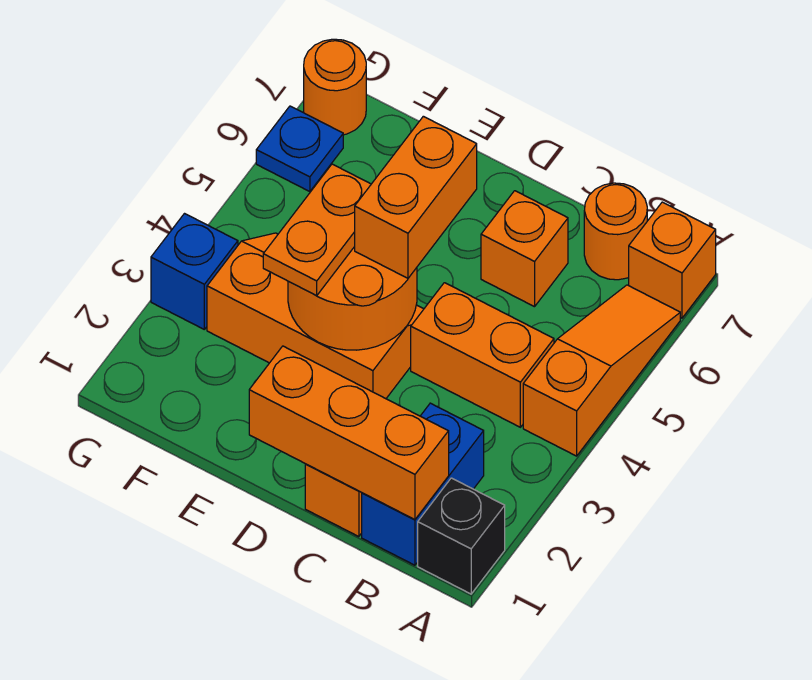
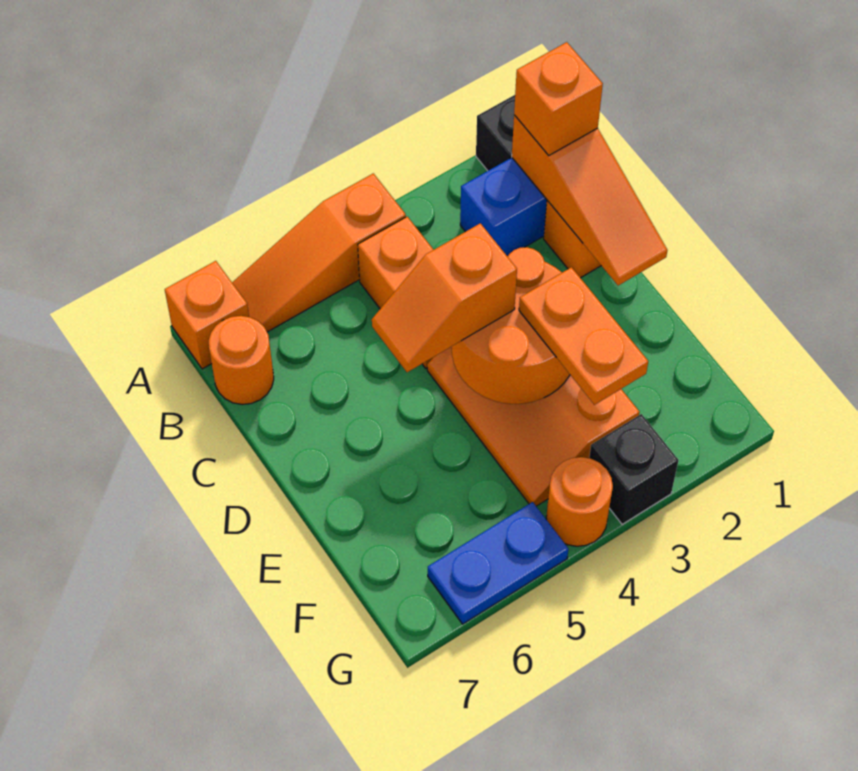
orange 1x3 brick [249,346,449,520] -> orange 1x3 slope [512,115,668,286]
orange 1x1 brick [481,191,568,307] -> orange 1x1 brick moved to [514,42,603,156]
orange 1x2 brick [355,116,477,278] -> orange 1x2 slope [372,223,517,372]
orange 1x2 plate [263,164,371,296] -> orange 1x2 plate turned to [519,267,648,405]
blue 1x1 brick [151,214,238,329] -> black 1x1 brick [589,414,678,524]
blue 1x1 plate [256,106,343,192] -> blue 1x2 plate [428,502,568,624]
orange 1x1 round brick [304,39,366,135] -> orange 1x1 round brick moved to [546,457,613,546]

